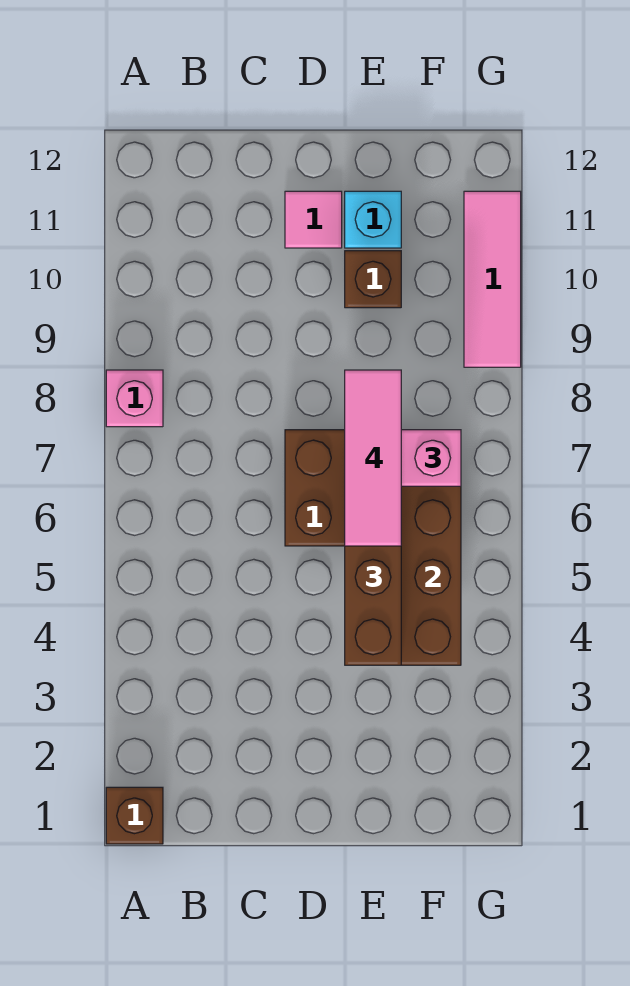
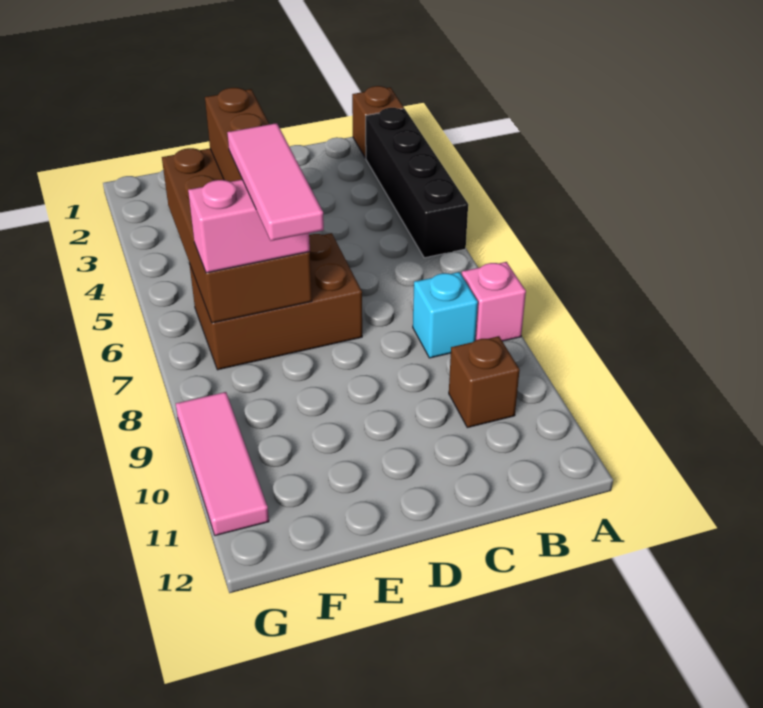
none -> black 1x4 brick [366,108,468,258]
pink 1x1 tile [285,191,342,248] -> none
brown 1x1 brick [345,251,401,308] -> brown 1x1 brick moved to [449,336,520,428]
cyan 1x1 brick [345,191,401,248] -> cyan 1x1 brick moved to [413,272,478,358]

